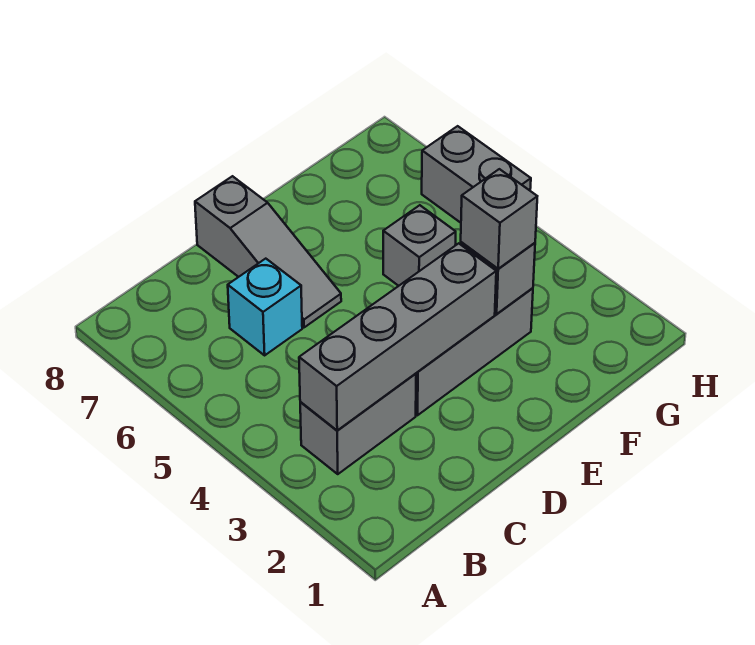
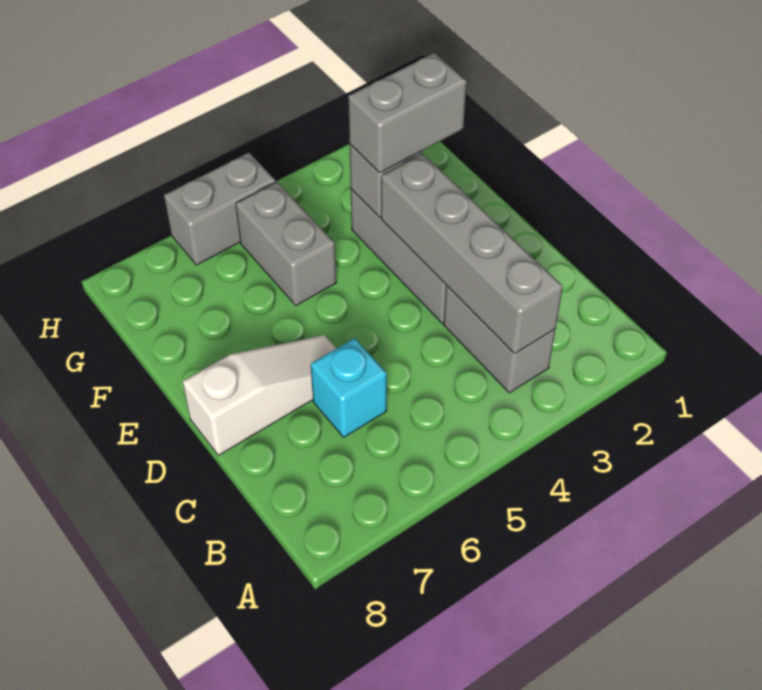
grey 1x3 slope [195,176,341,327] -> white 1x3 slope [182,335,336,455]
grey 1x1 brick [461,169,537,269] -> grey 1x2 brick [348,53,467,173]
grey 1x1 brick [383,205,456,286] -> grey 1x2 brick [236,182,336,305]

